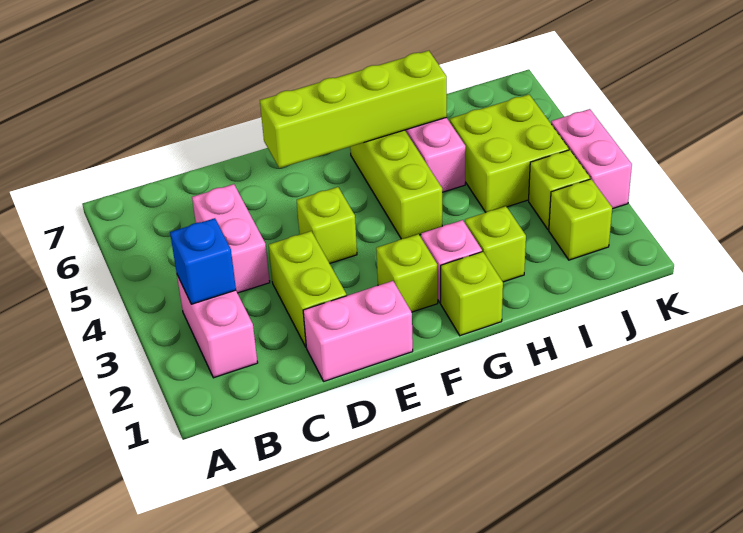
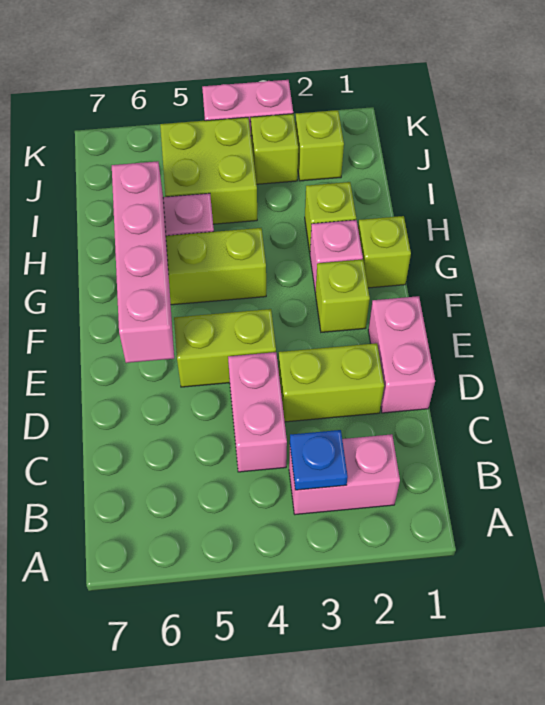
blue 1x1 brick [170,218,236,304] -> blue 1x1 plate [290,430,348,490]
pink 1x2 brick [192,184,270,293] -> pink 1x2 brick turned to [228,352,287,472]
lime 1x1 brick [297,187,357,263] -> lime 1x2 brick [174,309,276,387]
lime 1x4 brick [260,51,447,168] -> pink 1x4 brick [112,161,174,363]

